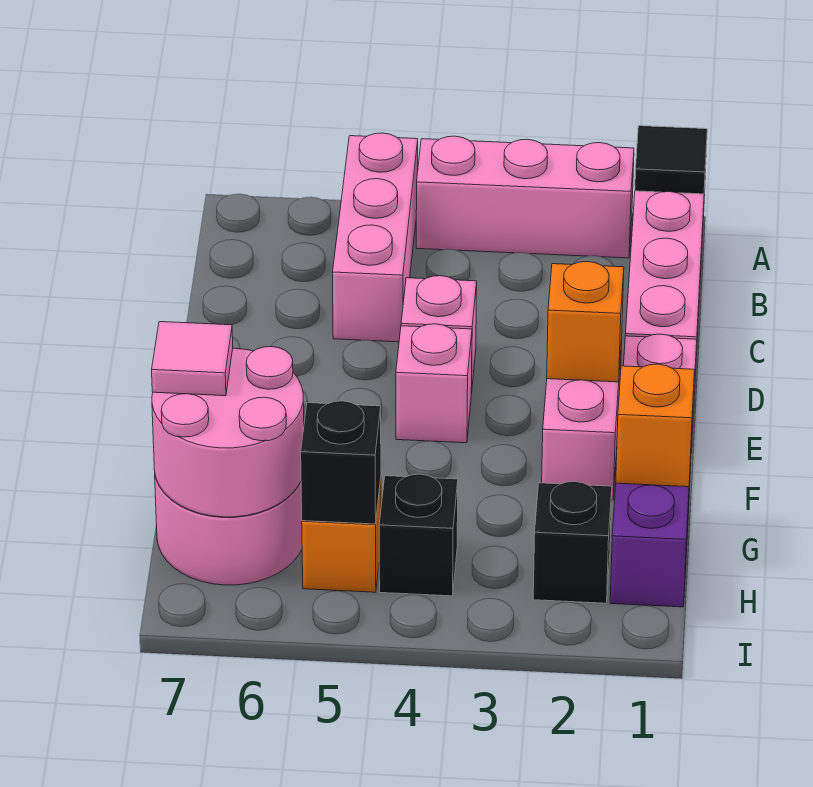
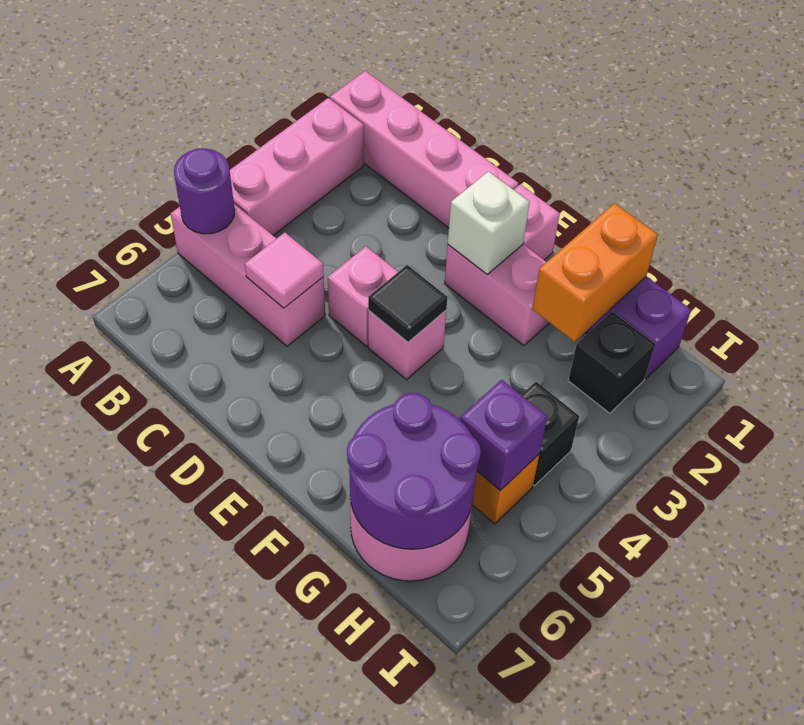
black 1x1 tile [635,126,707,194] -> black 1x1 tile moved to [368,265,447,342]
none -> purple 1x1 round brick [174,148,235,234]
orange 1x1 brick [547,261,624,382] -> white 1x1 brick [448,171,530,274]
orange 1x1 brick [616,364,695,487] -> orange 1x2 brick [532,203,658,342]
pink 2x2 round brick [152,347,304,517] -> purple 2x2 round brick [347,393,481,549]
pink 1x1 tile [152,322,233,396] -> pink 1x1 tile moved to [245,233,324,308]
black 1x1 brick [301,401,381,524] -> purple 1x1 brick [460,380,547,491]

